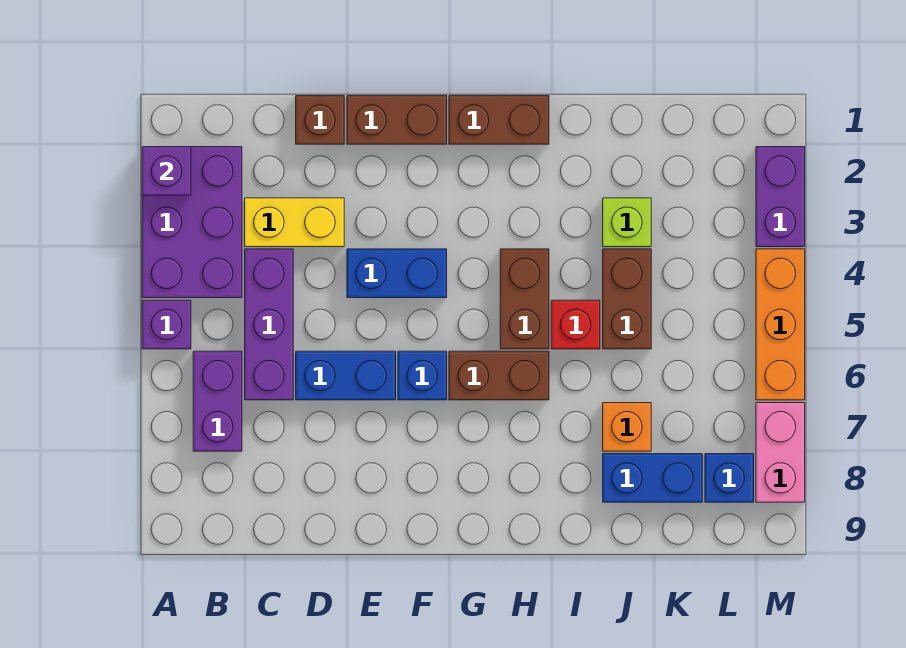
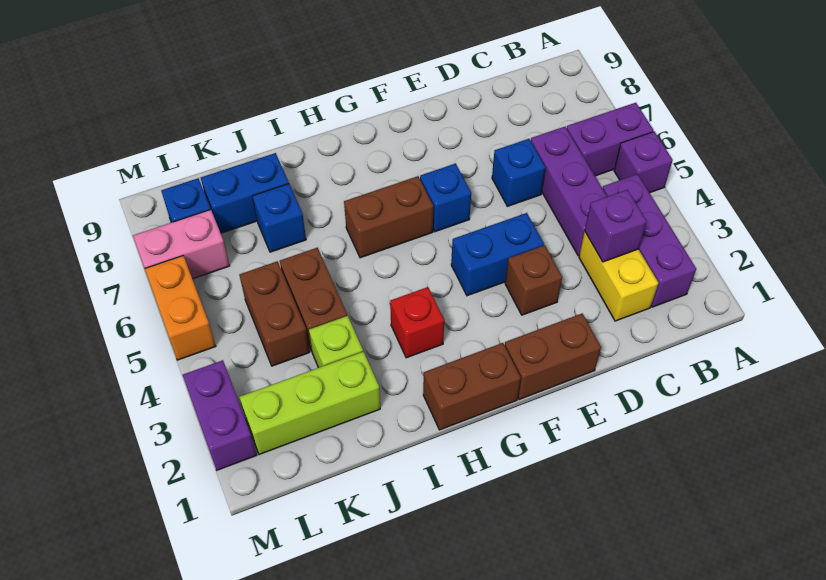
purple 2x3 brick [142,147,242,298] -> purple 1x3 brick [602,174,696,307]
purple 1x1 brick [142,147,191,195] -> purple 1x1 brick moved to [585,190,647,262]
purple 1x2 brick [193,351,242,451] -> purple 1x2 brick turned to [567,103,654,176]
yellow 1x2 brick [245,198,344,247] -> yellow 1x2 brick turned to [579,232,658,321]
brown 1x1 brick [296,96,344,144] -> brown 1x1 brick moved to [505,245,562,315]
blue 1x2 brick [296,351,396,400] -> blue 1x1 brick [492,139,546,206]
brown 1x2 brick [500,249,549,349] -> brown 1x2 brick moved to [240,261,310,366]
red 1x1 brick [551,300,600,349] -> red 1x1 brick moved to [390,287,444,358]
none -> lime 1x3 brick [239,352,380,455]
orange 1x1 brick [603,403,651,451] -> blue 1x1 brick [252,184,306,252]
orange 1x3 brick [756,249,805,400] -> orange 1x2 brick [145,256,216,360]
pink 1x2 brick [756,403,805,502] -> pink 1x2 brick turned to [133,210,230,279]

